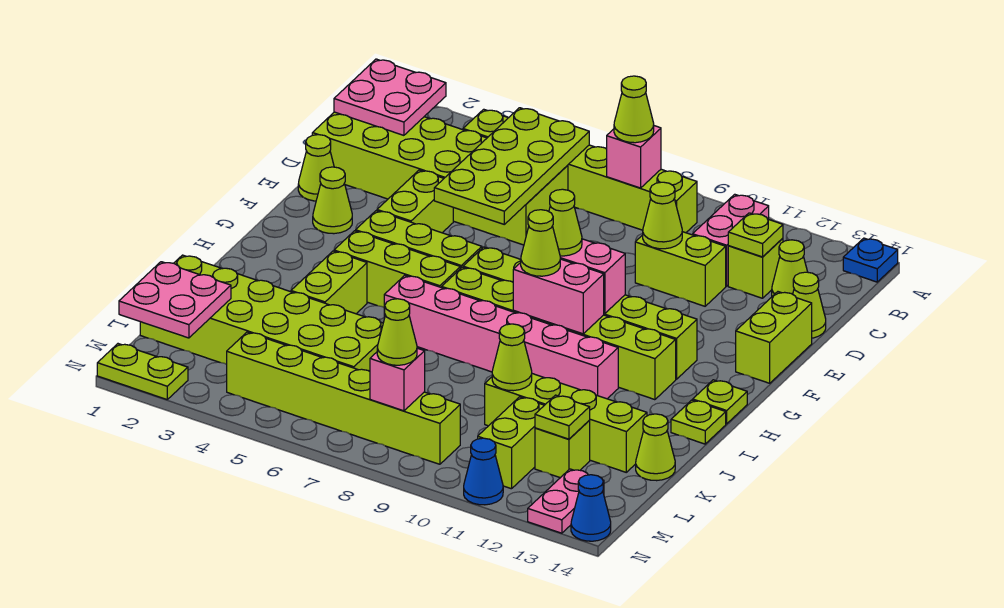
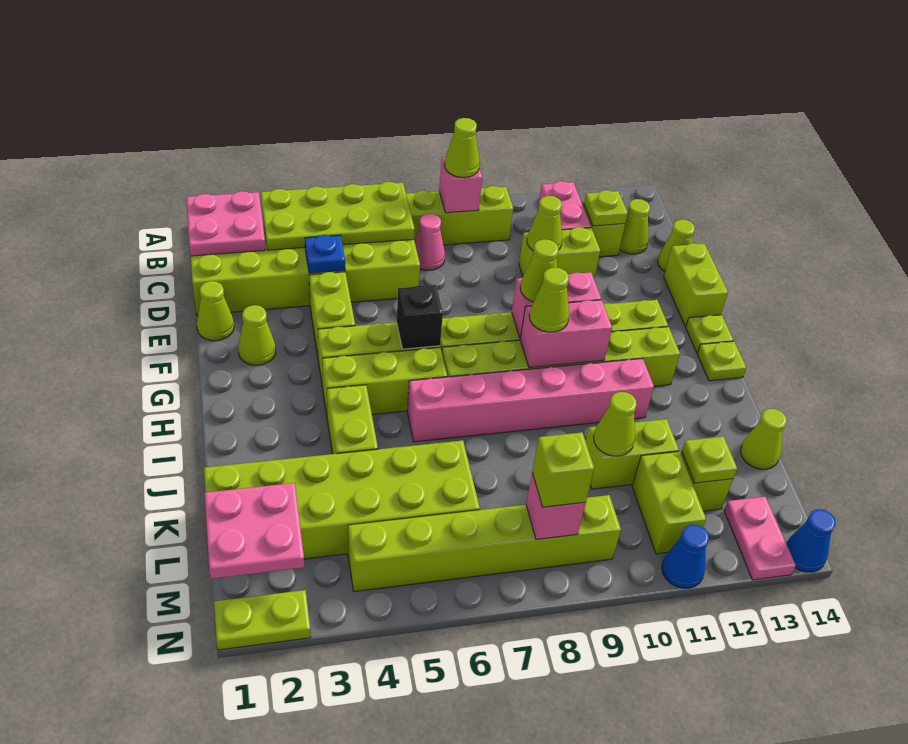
blue 1x1 plate [843,238,898,282] -> blue 1x1 plate moved to [305,235,345,273]
lime 2x4 plate [434,108,589,224] -> lime 2x4 plate turned to [261,182,415,250]
none -> pink 1x1 cone [415,214,445,270]
none -> black 1x1 brick [397,285,443,349]
lime 1x1 plate [671,400,726,444] -> lime 1x1 plate moved to [686,315,733,353]
lime 1x4 brick [485,374,647,472] -> lime 1x2 brick [586,419,679,489]
lime 1x1 cone [377,299,417,365] -> lime 1x1 brick [532,433,594,507]

